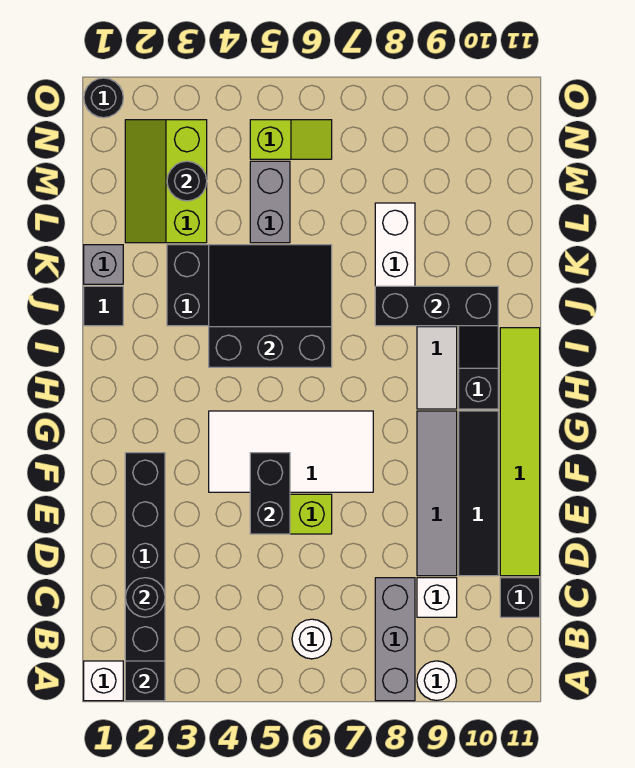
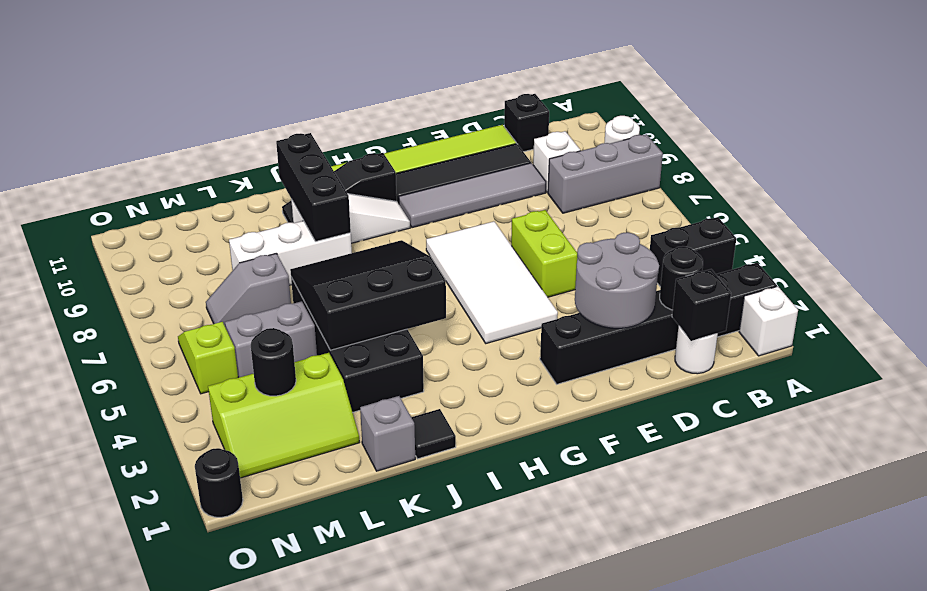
black 1x1 brick [125,661,165,701] -> black 1x1 brick moved to [672,269,731,341]
white 1x1 round brick [292,619,332,659] -> white 1x1 round brick moved to [675,326,718,374]
none -> grey 2x2 round brick [575,232,659,328]
black 1x2 brick [250,453,290,534] -> black 1x2 brick moved to [650,217,736,287]
black 3x3 slope [209,245,332,367] -> black 3x3 slope turned to [290,240,446,350]
none -> grey 1x2 slope [206,253,291,326]

